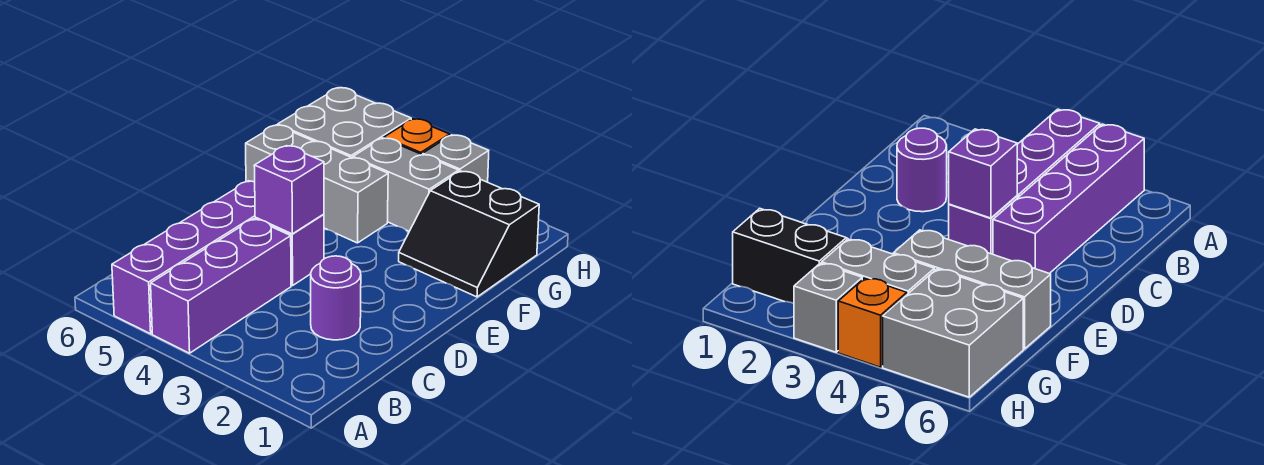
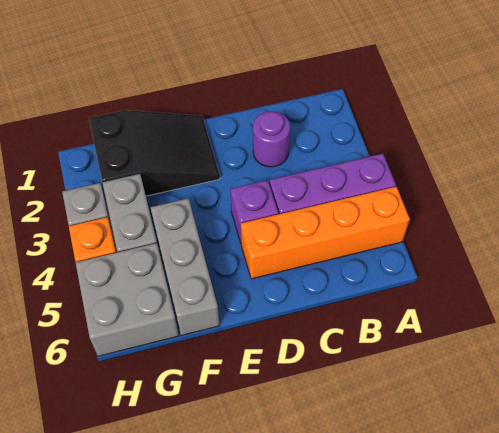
purple 1x4 brick [112,181,255,334] -> orange 1x4 brick [241,187,410,279]
purple 1x1 brick [254,146,324,234] -> none
black 2x2 slope [399,171,539,297] -> black 2x3 slope [89,110,220,196]

